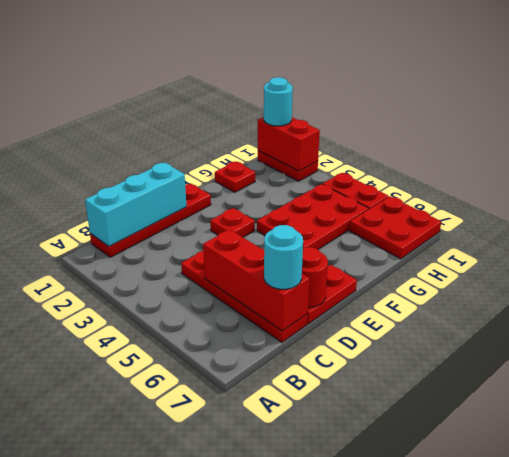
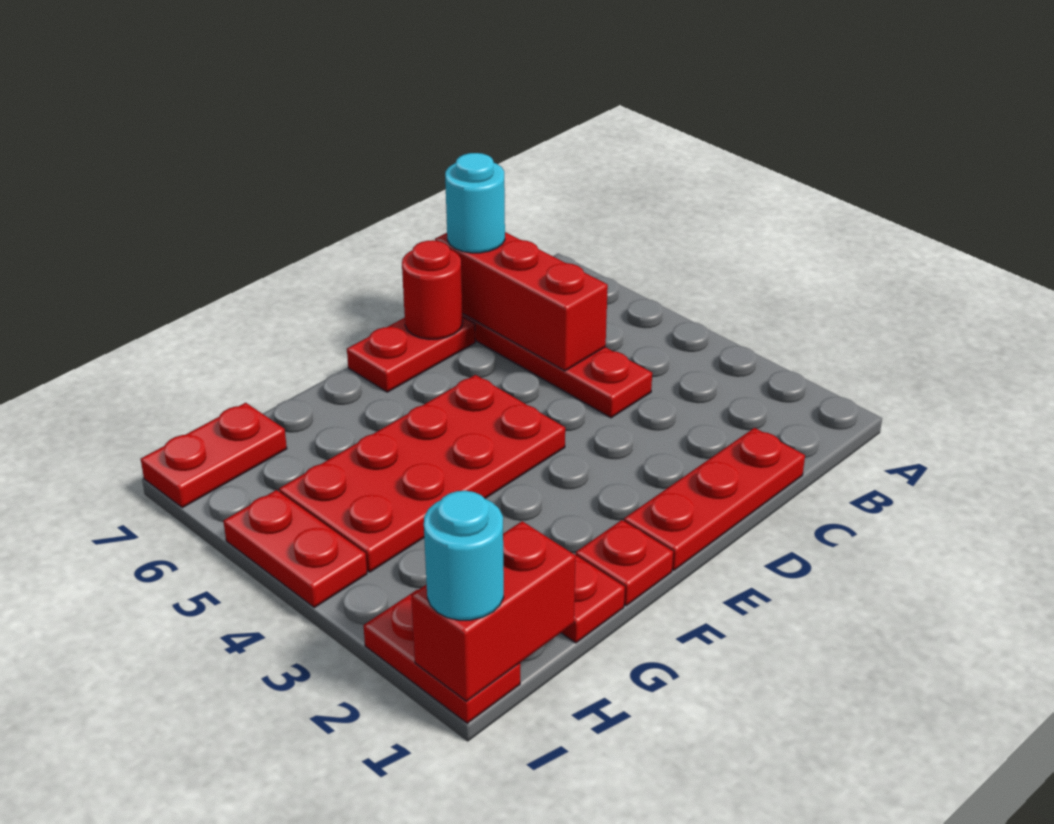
red 1x4 plate [90,184,211,257] -> red 1x3 plate [624,428,805,570]
cyan 1x3 brick [85,163,187,246] -> none
red 1x1 plate [210,208,255,237] -> red 1x1 plate moved to [576,520,673,606]
red 2x3 plate [257,184,369,249] -> red 2x4 plate [279,375,565,572]
red 2x2 plate [349,197,441,259] -> red 1x2 plate [141,403,287,508]
red 1x2 brick [258,117,320,171] -> red 1x2 brick turned to [411,521,576,701]

